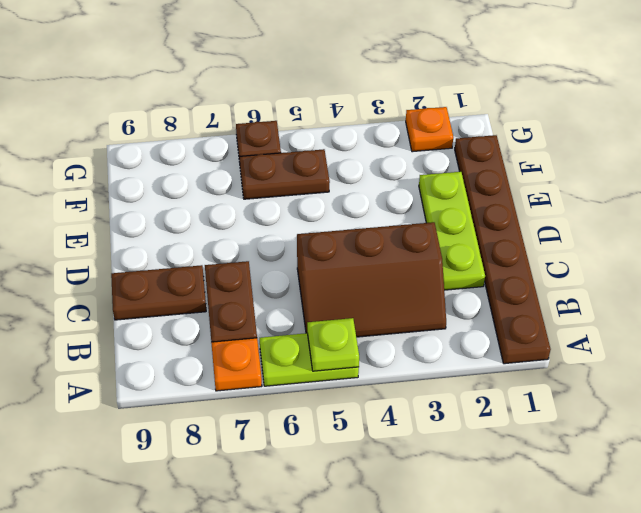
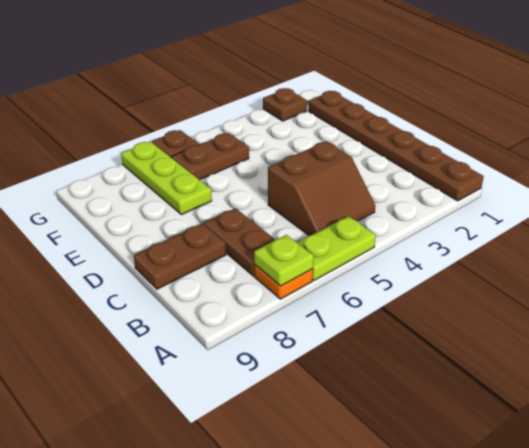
lime 1x1 plate [307,318,359,371] -> lime 1x1 plate moved to [254,235,314,286]
brown 2x3 slope [297,222,446,337] -> brown 2x2 slope [268,141,375,236]
lime 1x3 plate [419,172,485,290] -> lime 1x3 plate moved to [121,142,212,215]
orange 1x1 plate [406,107,453,152] -> brown 1x1 plate [263,88,307,121]

